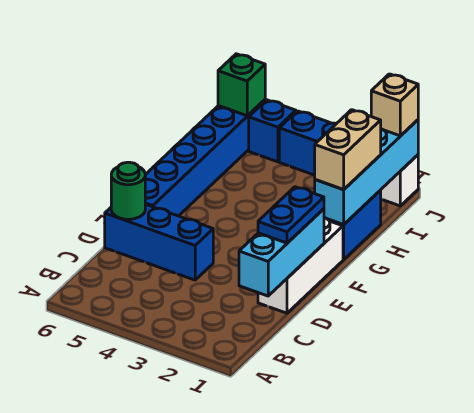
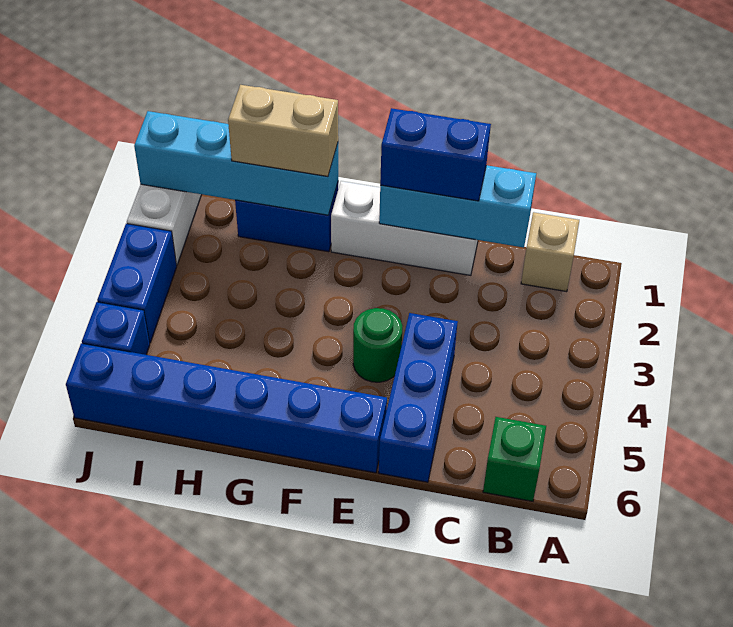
blue 1x2 plate [258,187,324,243] -> blue 1x2 brick [380,108,491,201]
green 1x1 round brick [111,162,145,219] -> green 1x1 round brick moved to [353,308,402,382]
tan 1x1 brick [371,74,418,136] -> tan 1x1 brick moved to [521,212,579,292]
green 1x1 brick [218,54,265,116] -> green 1x1 brick moved to [483,417,546,501]

